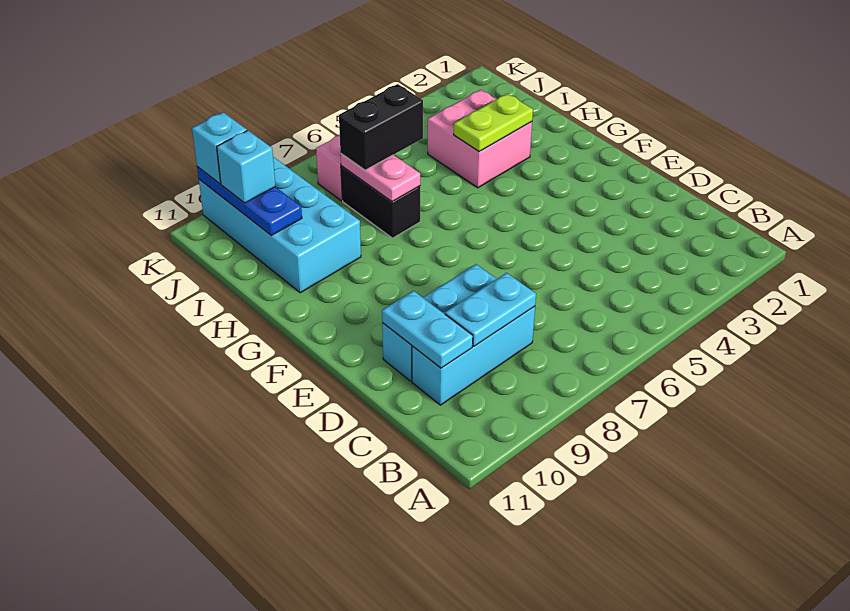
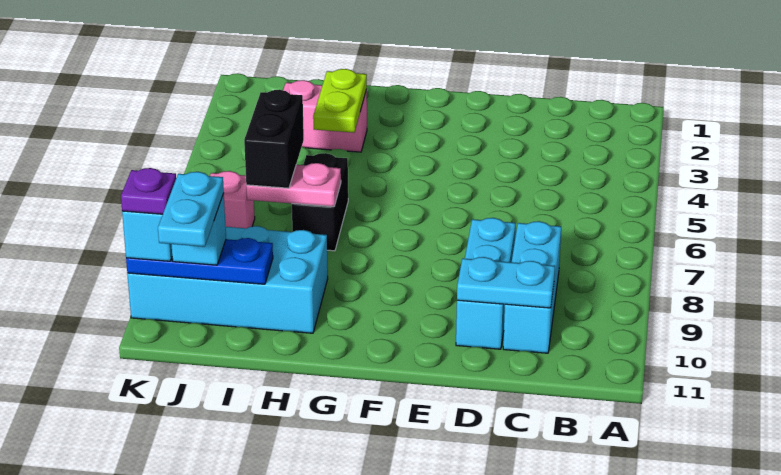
cyan 1x2 plate [445,273,536,346] -> cyan 1x2 plate moved to [158,172,224,247]
pink 2x2 brick [428,90,532,188] -> pink 1x2 brick [283,80,367,152]
black 1x2 brick [341,166,420,238] -> black 1x2 brick turned to [292,153,348,251]
none -> purple 1x1 plate [121,168,176,215]

